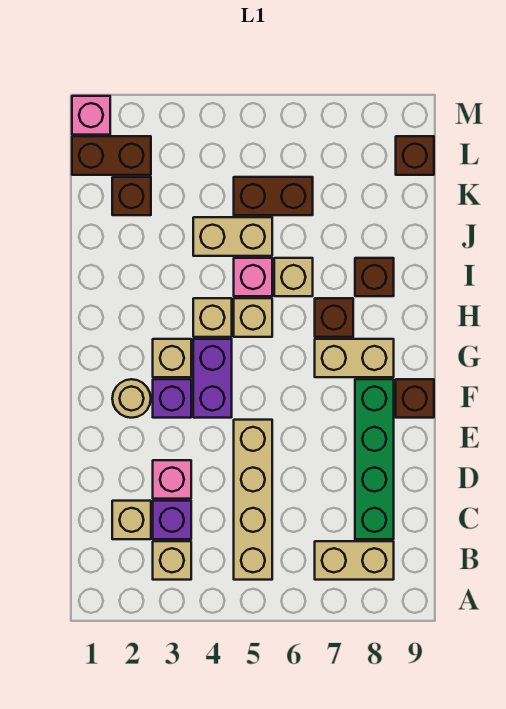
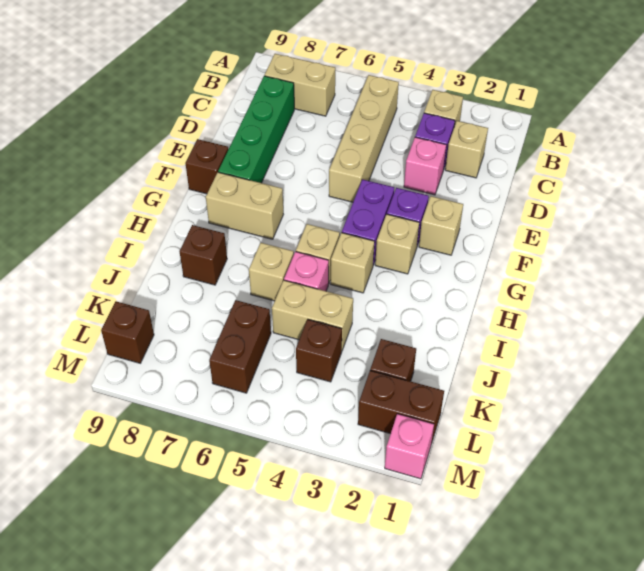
tan 1x1 round brick [112,379,151,418] -> tan 1x1 brick [419,196,463,255]
brown 1x1 brick [315,298,353,337] -> brown 1x1 brick moved to [296,319,342,382]
brown 1x2 brick [234,177,313,215] -> brown 1x2 brick turned to [209,300,271,393]

